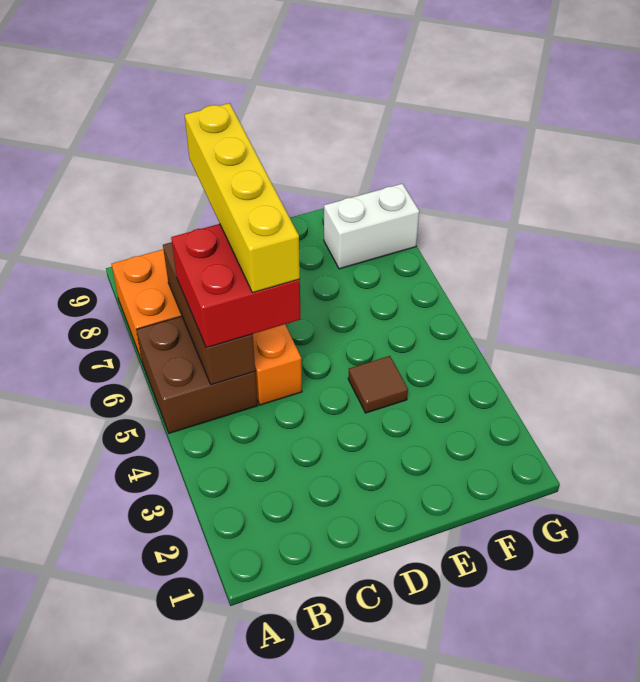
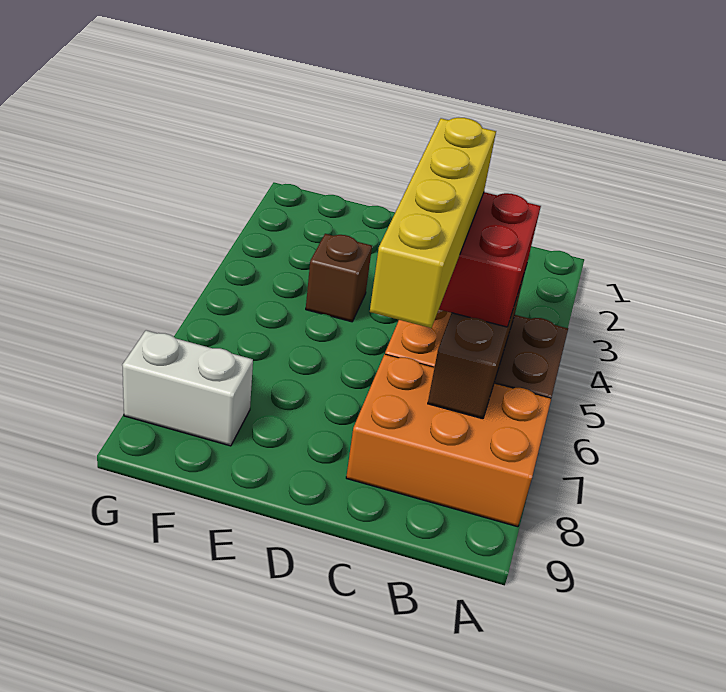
brown 1x1 tile [348,356,408,413] -> brown 1x1 brick [306,234,372,322]

